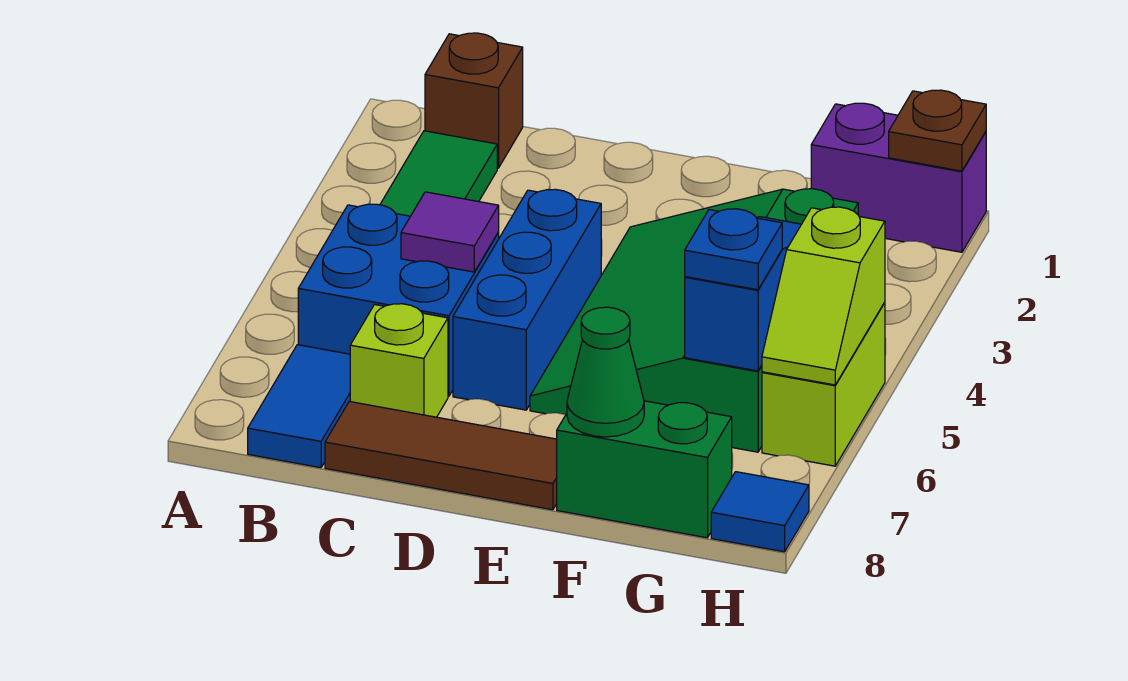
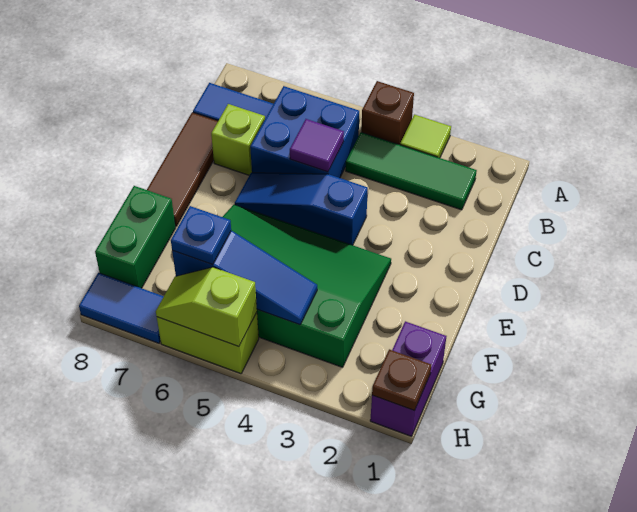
none -> lime 1x1 tile [400,115,451,158]
brown 1x1 brick [425,33,523,168] -> brown 1x1 brick moved to [361,81,414,145]
blue 1x3 brick [453,189,601,410] -> blue 1x3 slope [235,173,368,245]
green 1x1 cone [567,307,644,437] -> none
blue 1x1 tile [711,472,809,552] -> blue 1x2 tile [79,273,164,343]

